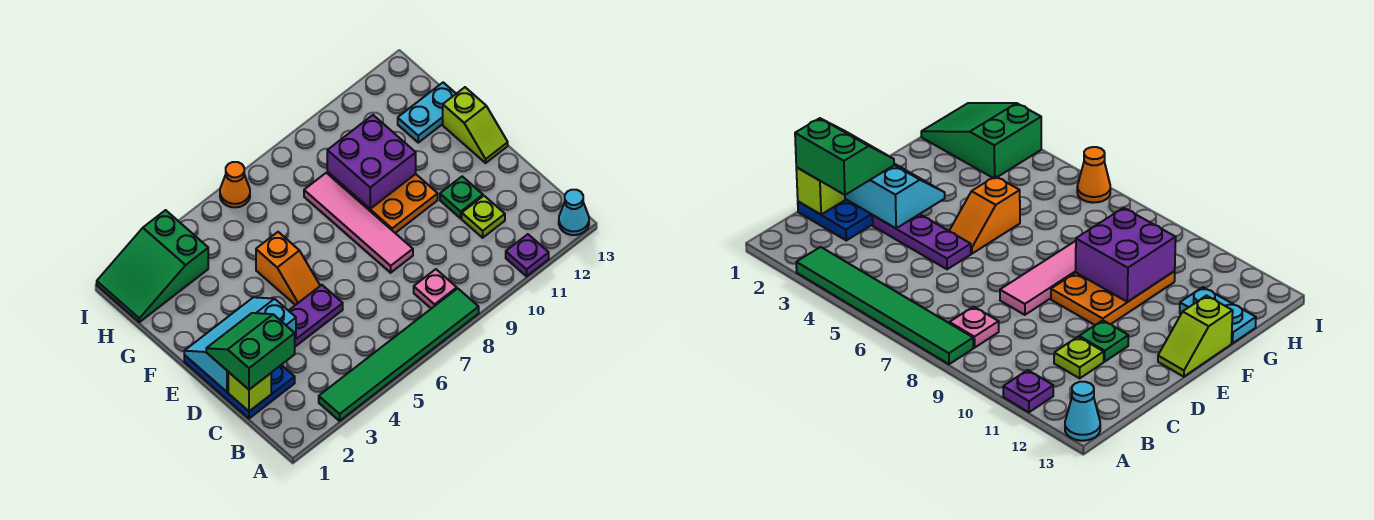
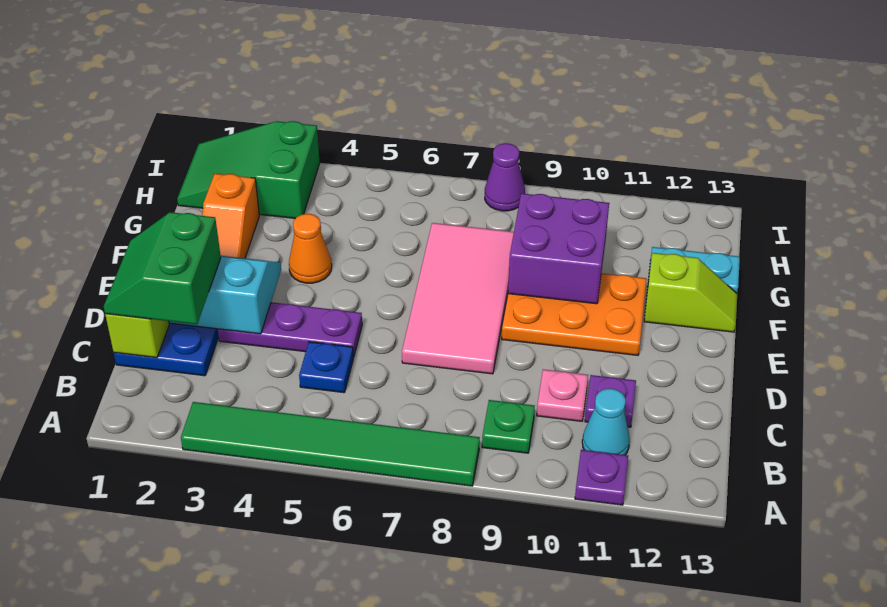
cyan 1x1 cone [559,190,589,235] -> cyan 1x1 cone moved to [582,389,630,455]
pink 1x1 plate [414,269,457,309] -> pink 1x1 plate moved to [537,369,588,421]
green 2x2 slope [206,313,295,390] -> green 2x2 slope turned to [104,212,221,324]
none -> blue 1x1 plate [299,342,353,393]
lime 1x1 plate [462,196,505,238] -> purple 1x1 plate [585,375,636,427]
pink 1x4 tile [304,173,413,273] -> pink 2x4 tile [402,223,514,374]
green 1x1 plate [440,176,483,218] -> green 1x1 plate moved to [482,400,535,453]
orange 1x2 slope [256,232,320,305] -> orange 1x2 slope moved to [202,174,259,258]
orange 2x3 plate [327,172,438,233] -> orange 2x3 plate turned to [502,273,647,355]
lime 1x2 slope [443,87,508,163] -> lime 1x2 slope turned to [644,253,737,332]
orange 1x1 cone [220,162,250,207] -> orange 1x1 cone moved to [289,214,332,283]
none -> purple 1x1 cone [485,143,525,211]

